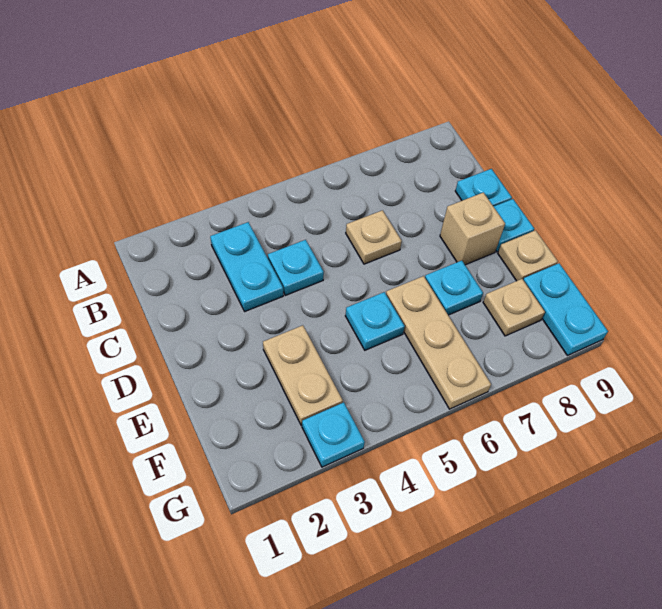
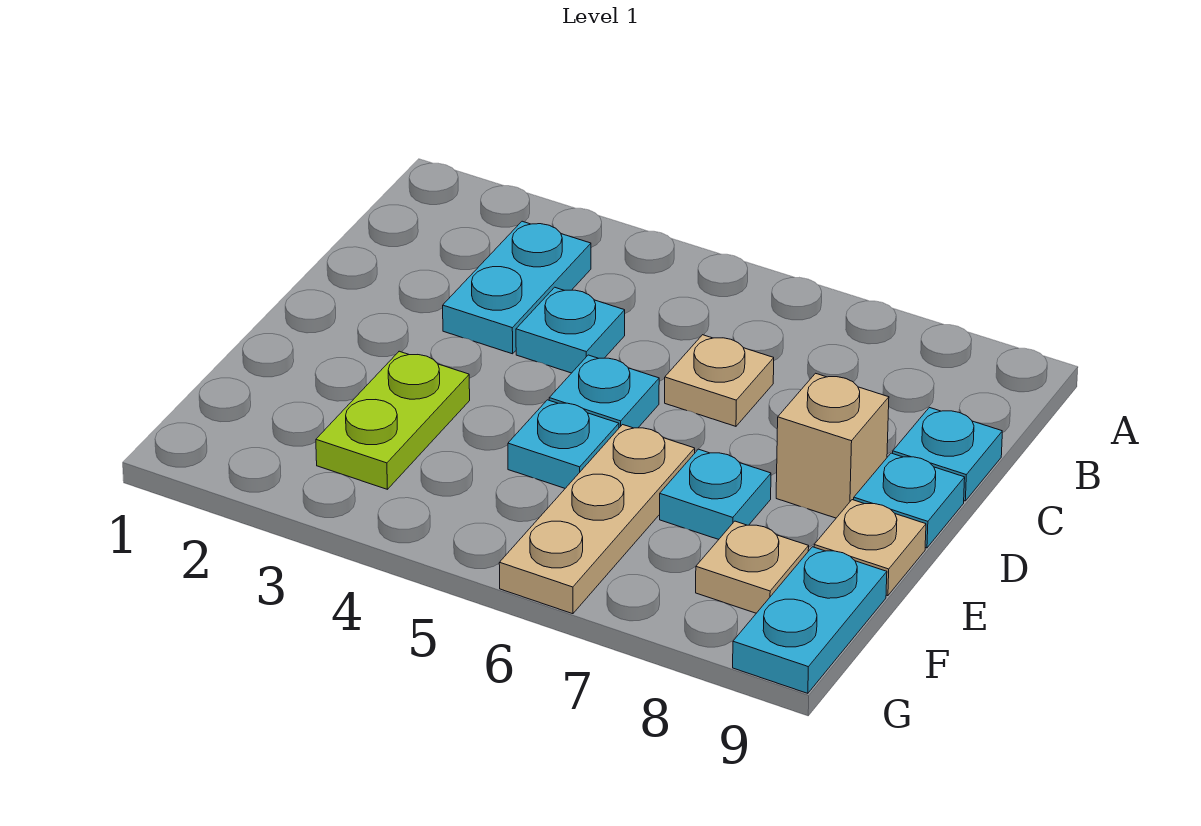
tan 1x2 plate [263,325,343,426] -> lime 1x2 plate [316,351,470,489]
cyan 1x1 plate [302,402,365,467] -> cyan 1x1 plate moved to [549,355,659,428]

